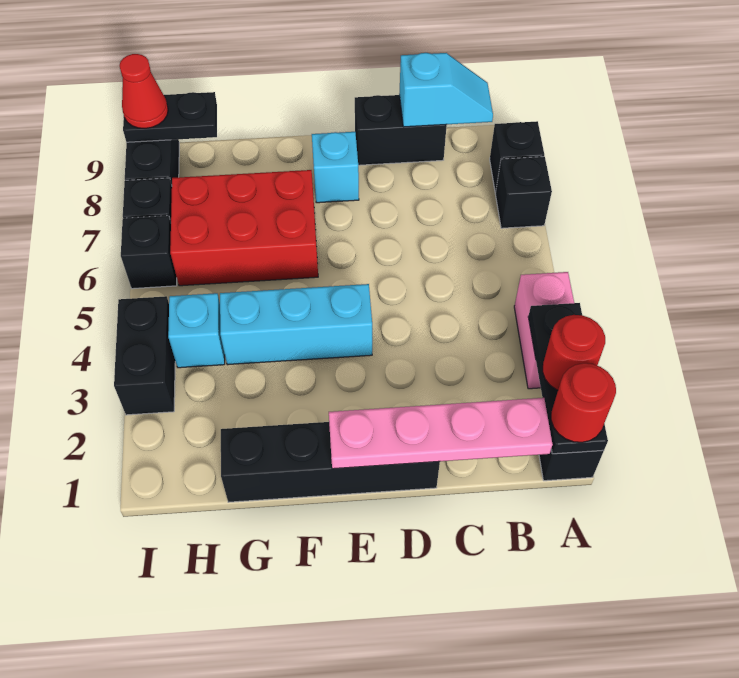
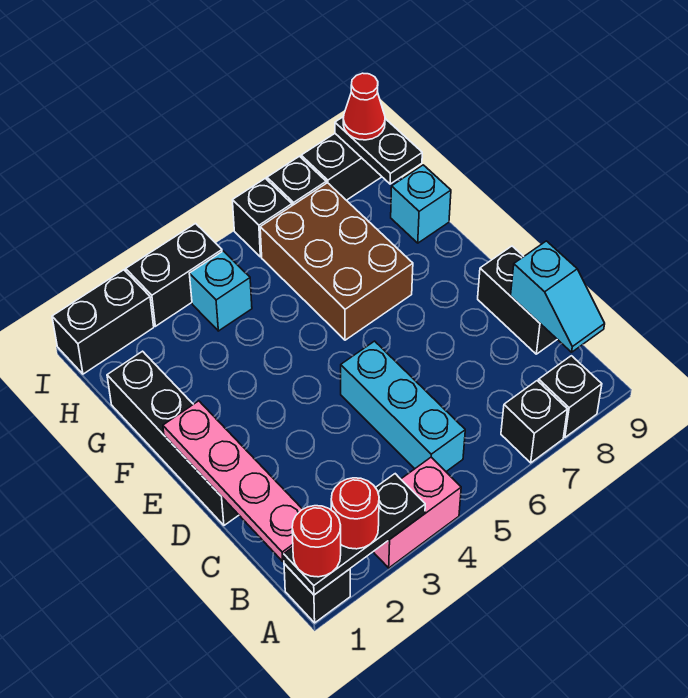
cyan 1x3 brick [220,284,372,365] -> cyan 1x3 brick moved to [341,341,465,471]
cyan 1x1 brick [312,132,359,203] -> cyan 1x1 brick moved to [391,165,451,243]
red 2x3 brick [170,170,318,286] -> brown 2x3 brick [260,183,413,340]
none -> black 1x2 brick [52,270,154,374]

